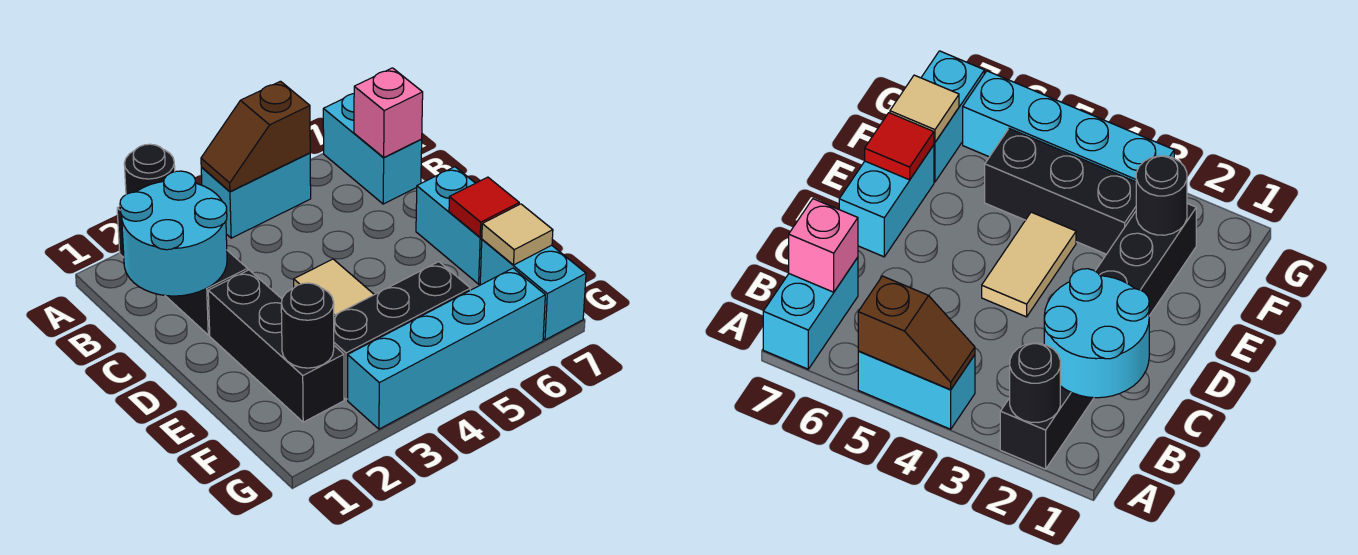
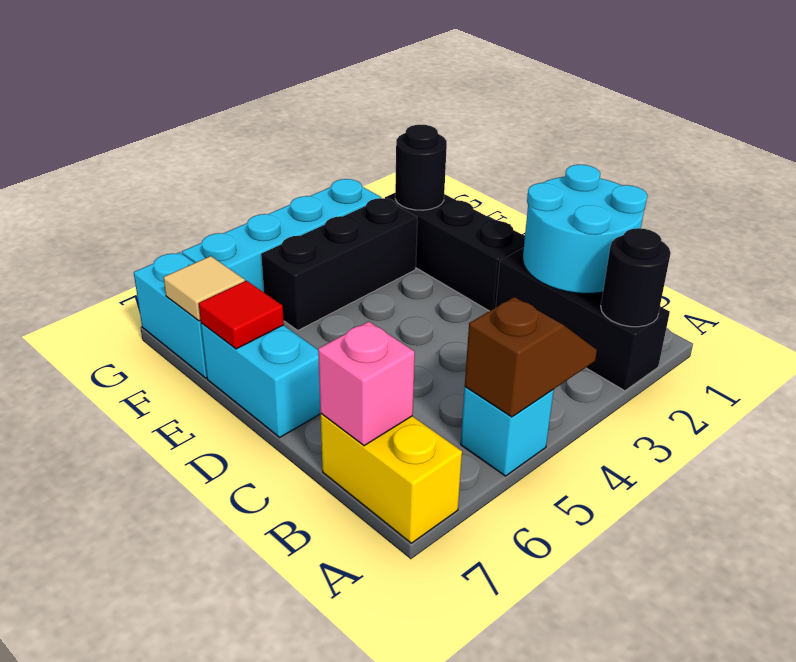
cyan 1x2 brick [201,153,311,238] -> cyan 1x1 brick [461,387,554,476]
cyan 1x2 brick [323,94,422,204] -> yellow 1x2 brick [321,414,462,543]
tan 1x2 tile [294,259,374,315] -> none

